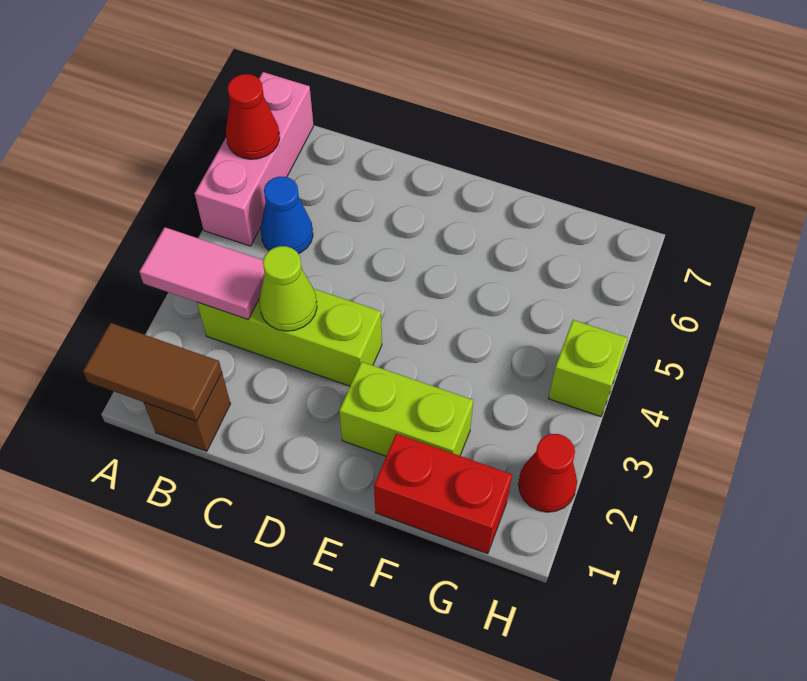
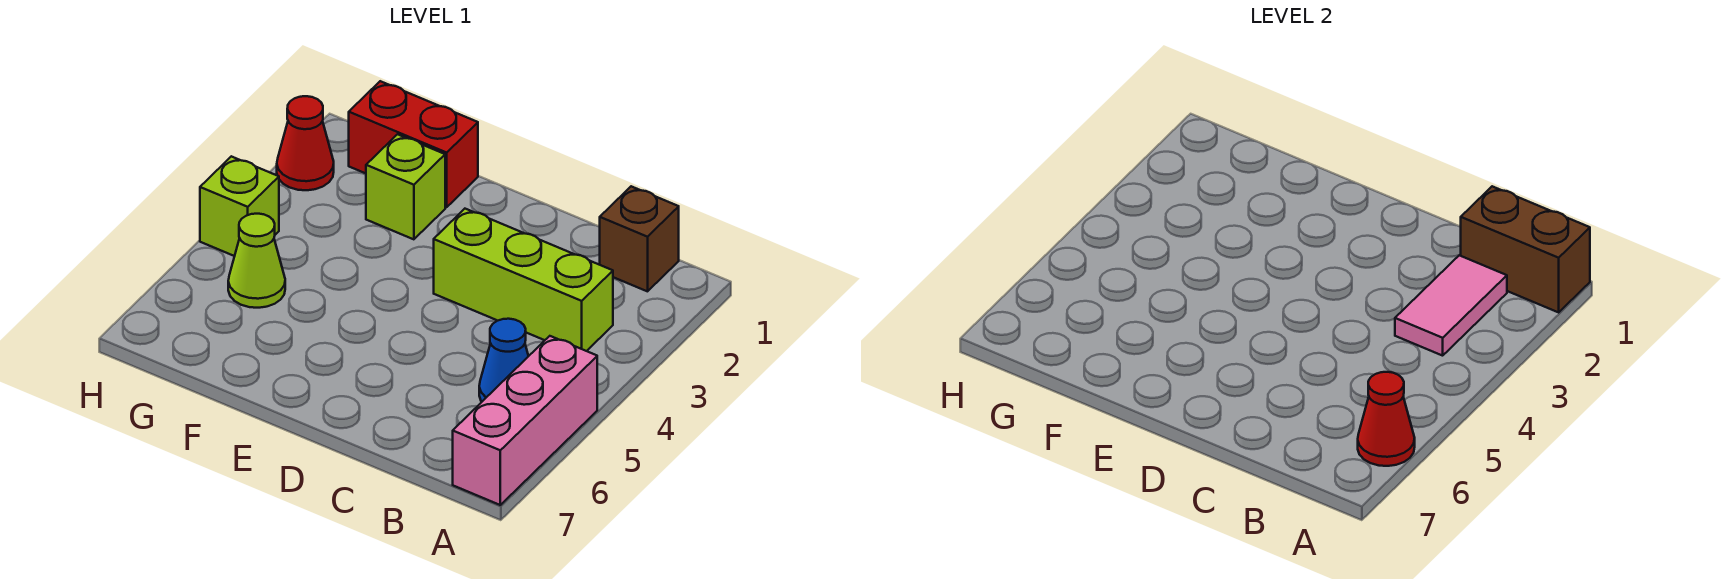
brown 1x2 tile [83,323,222,421] -> brown 1x2 brick [1461,186,1590,312]
pink 1x2 tile [139,227,265,319] -> pink 1x2 tile turned to [1395,255,1507,356]
lime 1x1 cone [259,246,317,331] -> lime 1x1 cone moved to [228,214,285,308]
lime 1x2 brick [339,362,473,456] -> lime 1x1 brick [366,134,445,239]

